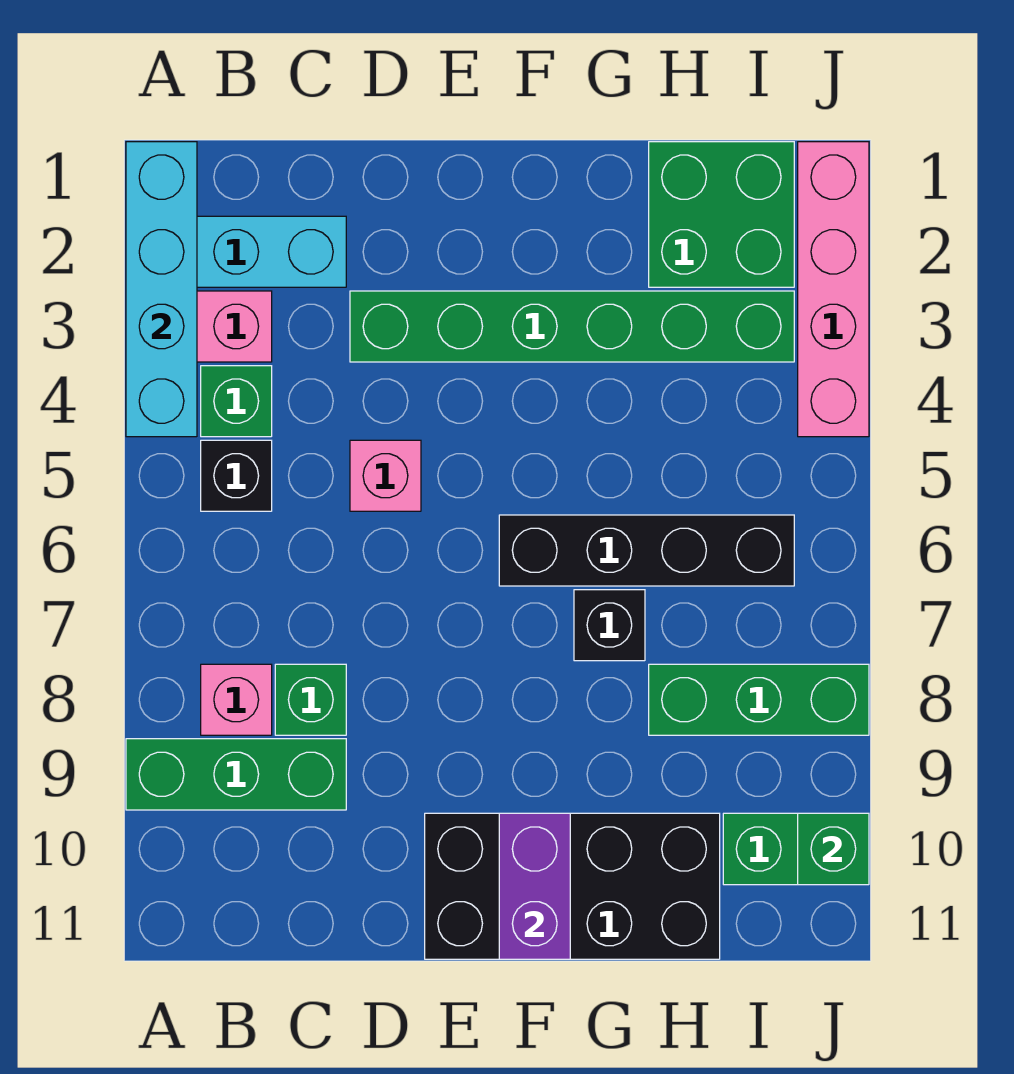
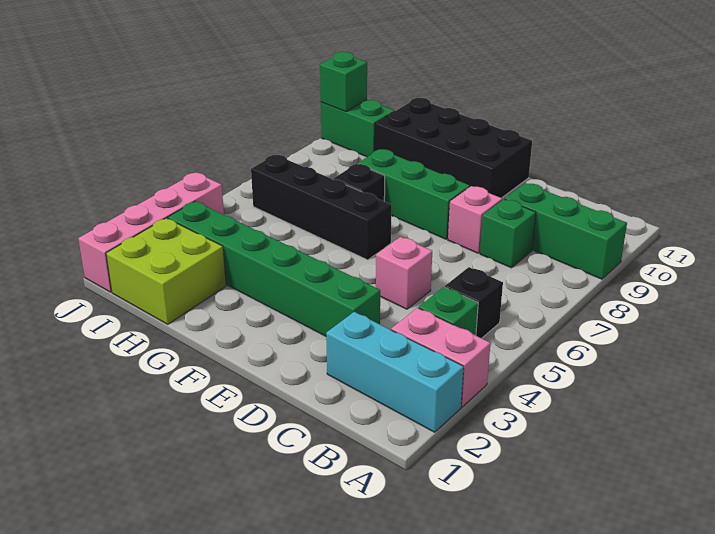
cyan 1x4 brick [126,142,197,437] -> none
pink 1x1 brick [201,664,272,735] -> pink 1x1 brick moved to [448,186,502,253]
purple 1x2 brick [499,813,570,959] -> none
green 2x2 brick [649,142,794,287] -> lime 2x2 brick [106,218,226,324]
green 1x3 brick [649,664,869,735] -> green 1x3 brick moved to [358,149,470,239]

